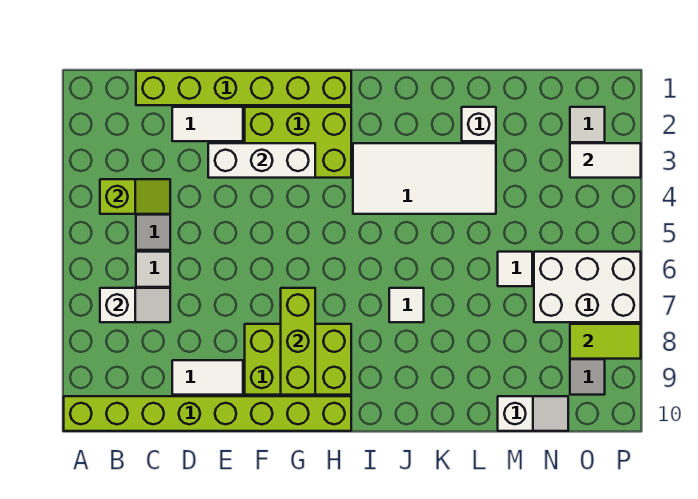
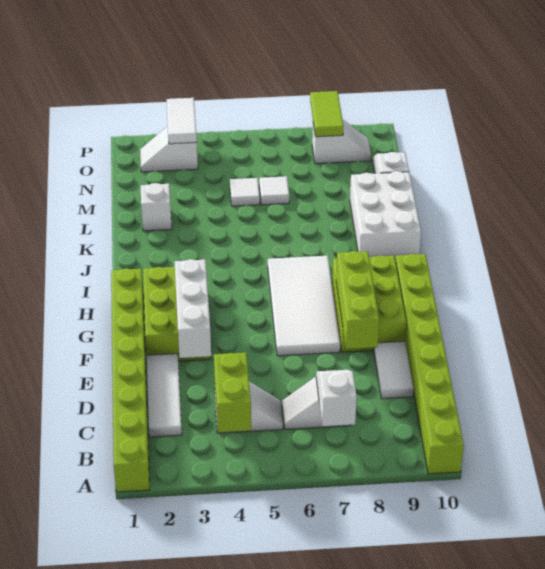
lime 1x2 slope [100,179,170,214] -> lime 1x2 brick [214,353,251,432]
lime 1x6 brick [136,71,351,105] -> lime 1x8 brick [111,268,150,492]
white 1x2 tile [172,107,243,141] -> white 1x3 tile [147,354,182,437]
lime 1x3 brick [281,288,315,395] -> lime 1x3 brick turned to [336,251,379,349]
white 2x4 tile [353,143,496,214] -> white 2x4 tile moved to [268,256,340,356]
white 1x1 tile [389,288,424,322] -> white 1x1 tile moved to [230,178,260,206]
white 2x3 brick [534,252,641,322] -> white 2x3 brick moved to [350,171,421,260]

